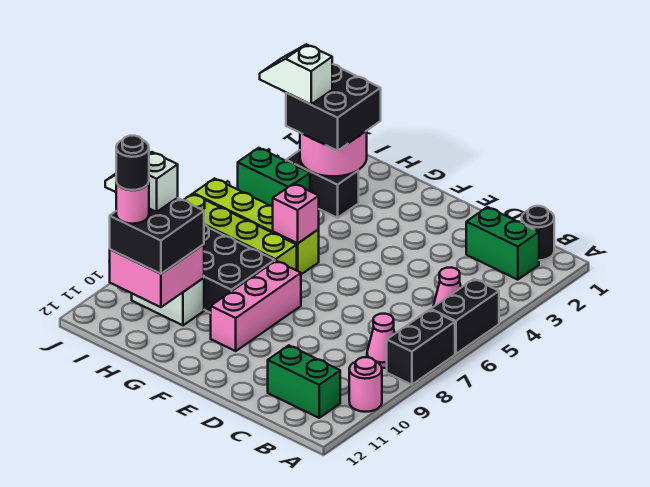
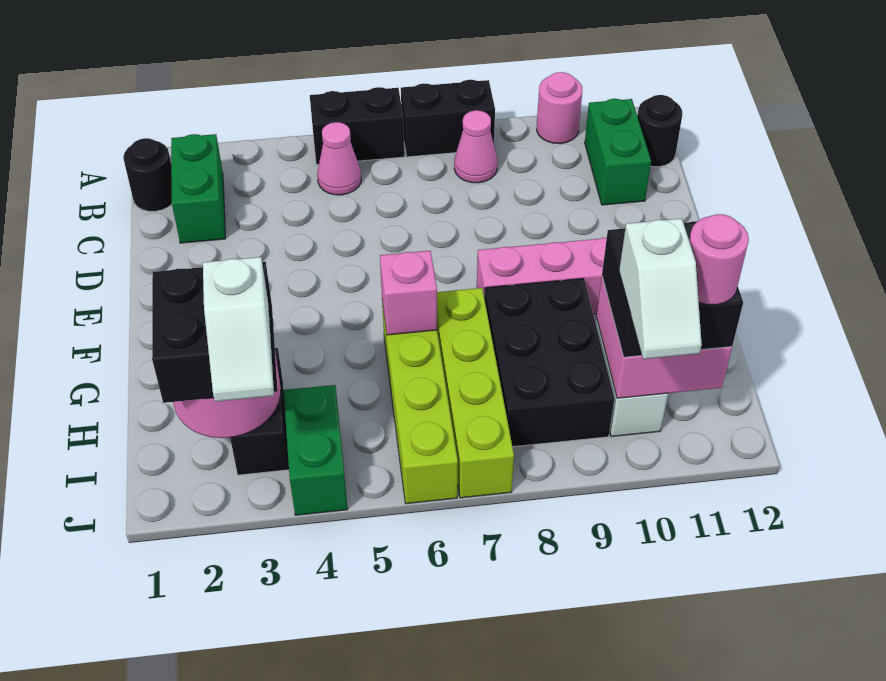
black 1x1 round brick [116,136,149,190] -> black 1x1 round brick moved to [637,95,682,167]

